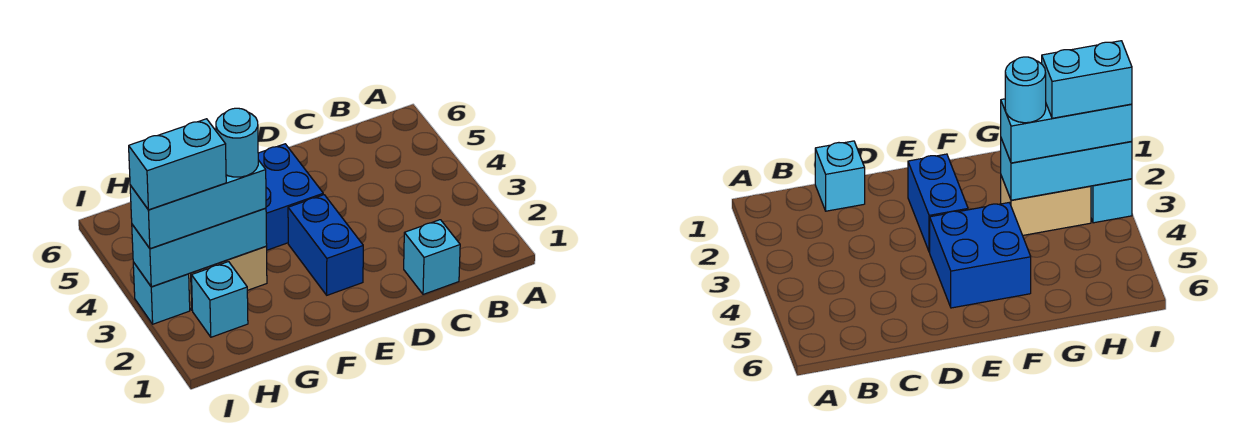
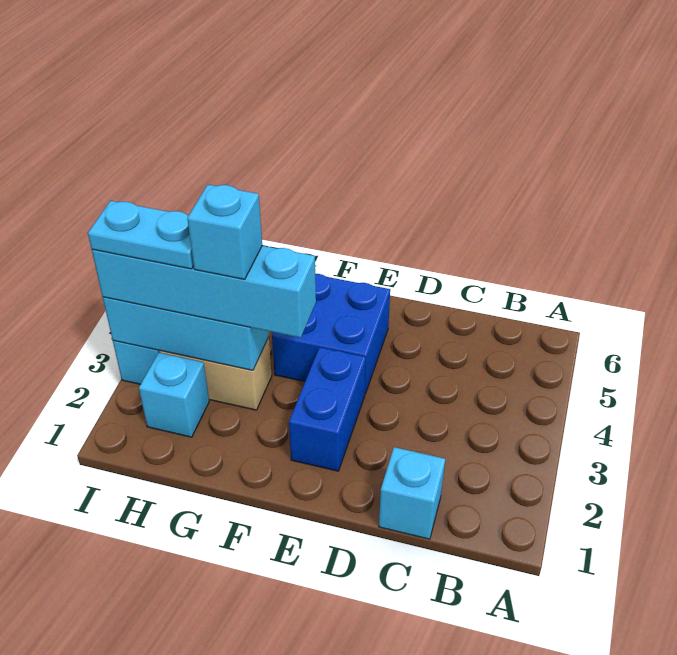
cyan 1x3 brick [130,160,266,249] -> cyan 1x4 brick [92,246,316,338]
cyan 1x1 round brick [216,108,258,177] -> cyan 1x1 brick [187,185,262,279]
cyan 1x2 brick [129,119,226,210] -> cyan 1x2 plate [88,201,194,269]

